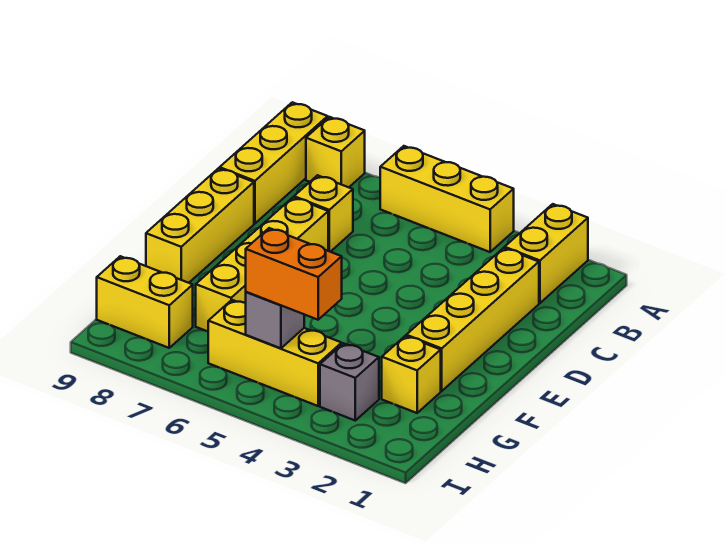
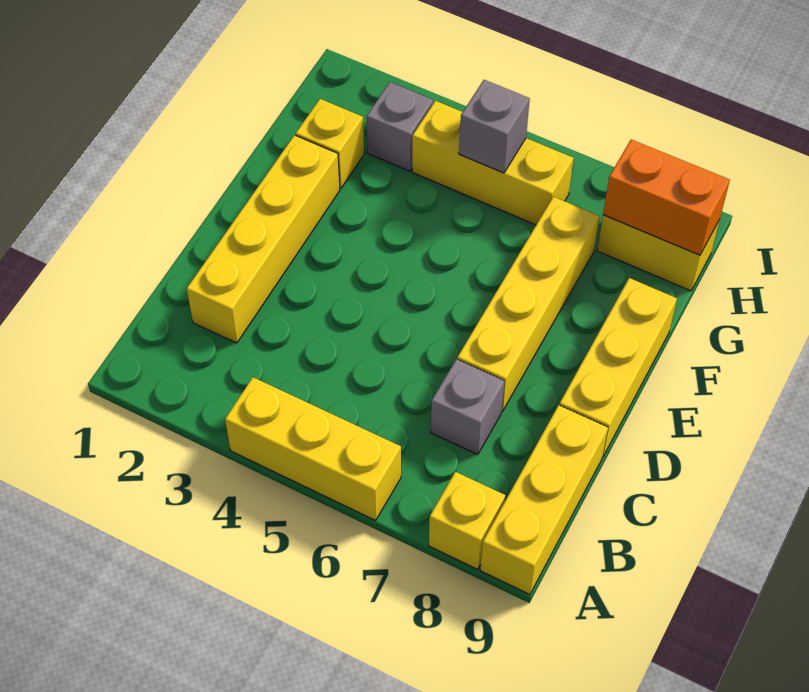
yellow 1x2 brick [505,204,588,303] -> none
yellow 1x1 brick [294,175,353,252] -> grey 1x1 brick [431,359,504,455]
orange 1x2 brick [246,228,342,320] -> orange 1x2 brick moved to [603,140,730,255]

